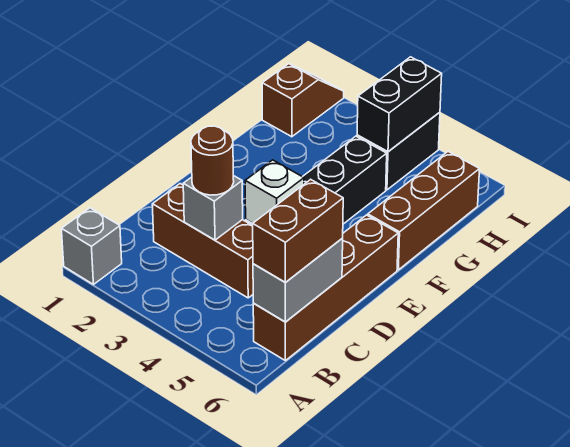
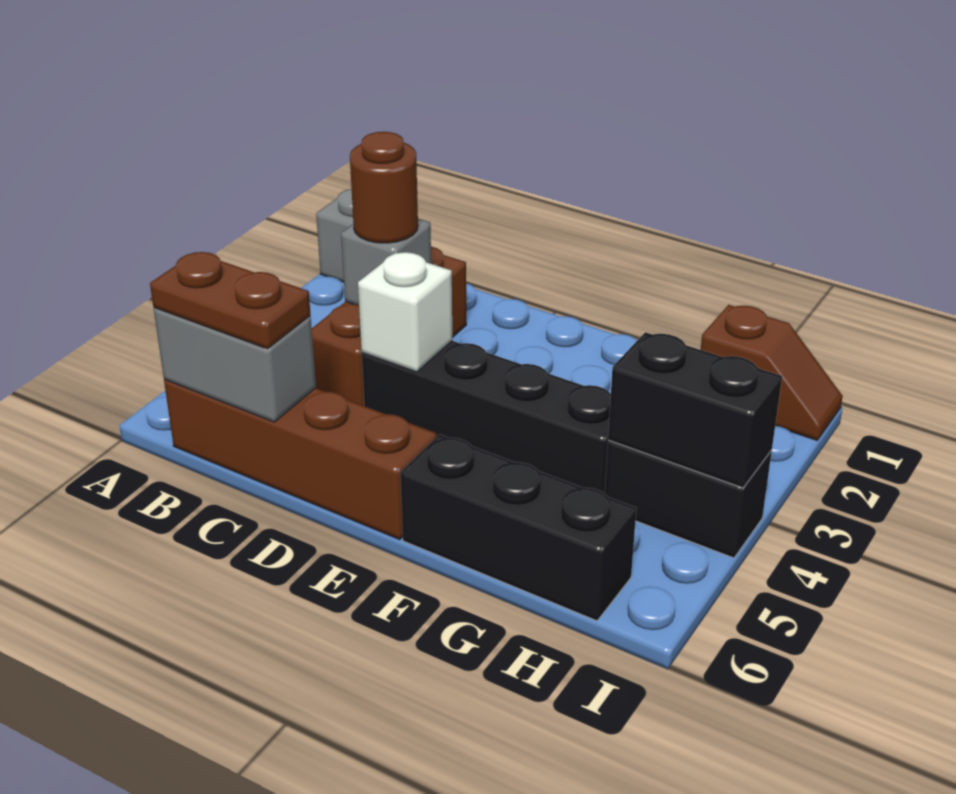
brown 1x2 brick [253,179,343,283] -> brown 1x2 plate [150,252,311,349]
brown 1x3 brick [368,152,480,270] -> black 1x3 brick [400,434,636,621]

